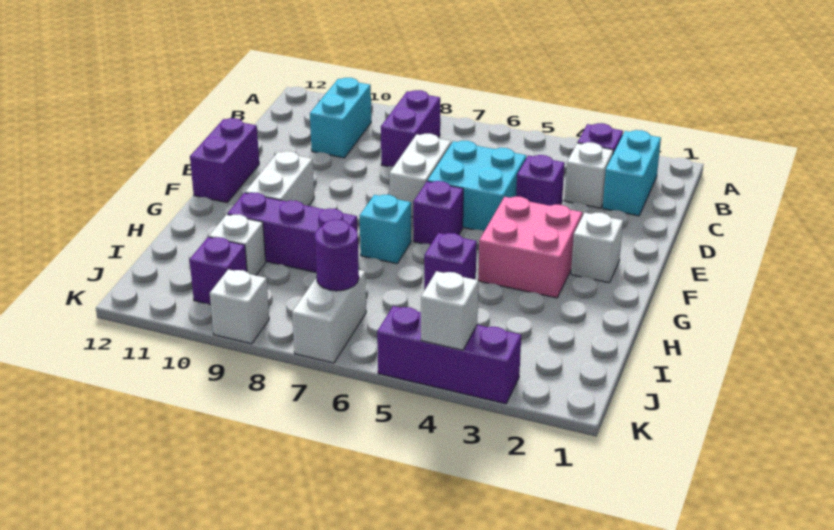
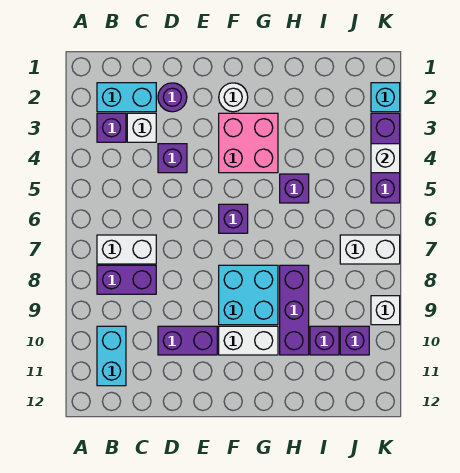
cyan 1x2 brick [310,78,371,158] -> cyan 1x2 brick turned to [97,326,126,386]
cyan 2x2 brick [427,141,526,231] -> cyan 2x2 brick moved to [219,265,278,325]
white 1x2 brick [389,134,451,217] -> white 1x2 brick moved to [97,235,156,264]
purple 1x2 brick [190,118,259,202] -> purple 1x2 brick moved to [158,326,217,355]
white 1x1 brick [571,213,623,283] -> white 1x1 round brick [219,83,248,112]
cyan 1x1 brick [360,195,411,264] -> cyan 1x1 brick moved to [371,83,400,112]
white 1x1 brick [209,214,266,275] -> purple 1x1 brick [310,326,339,355]
purple 1x1 round brick [315,219,359,291] -> purple 1x1 round brick moved to [158,83,187,112]

